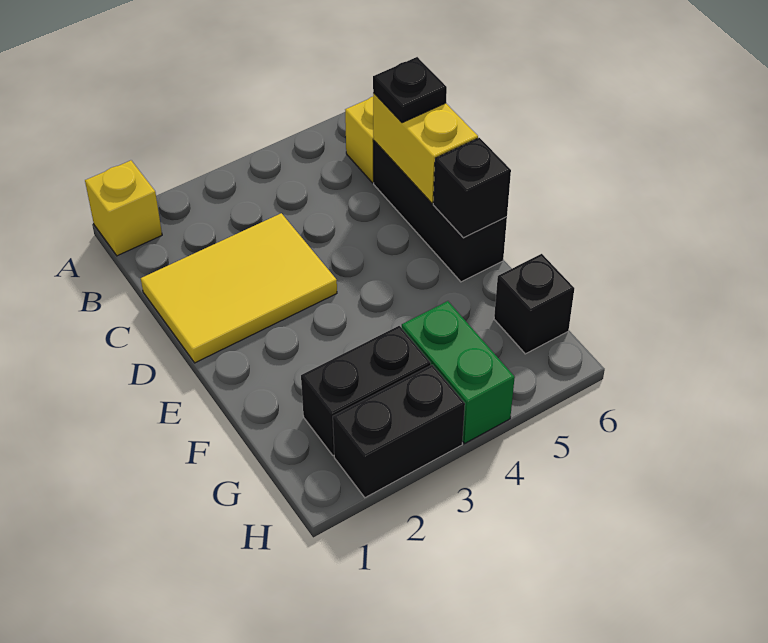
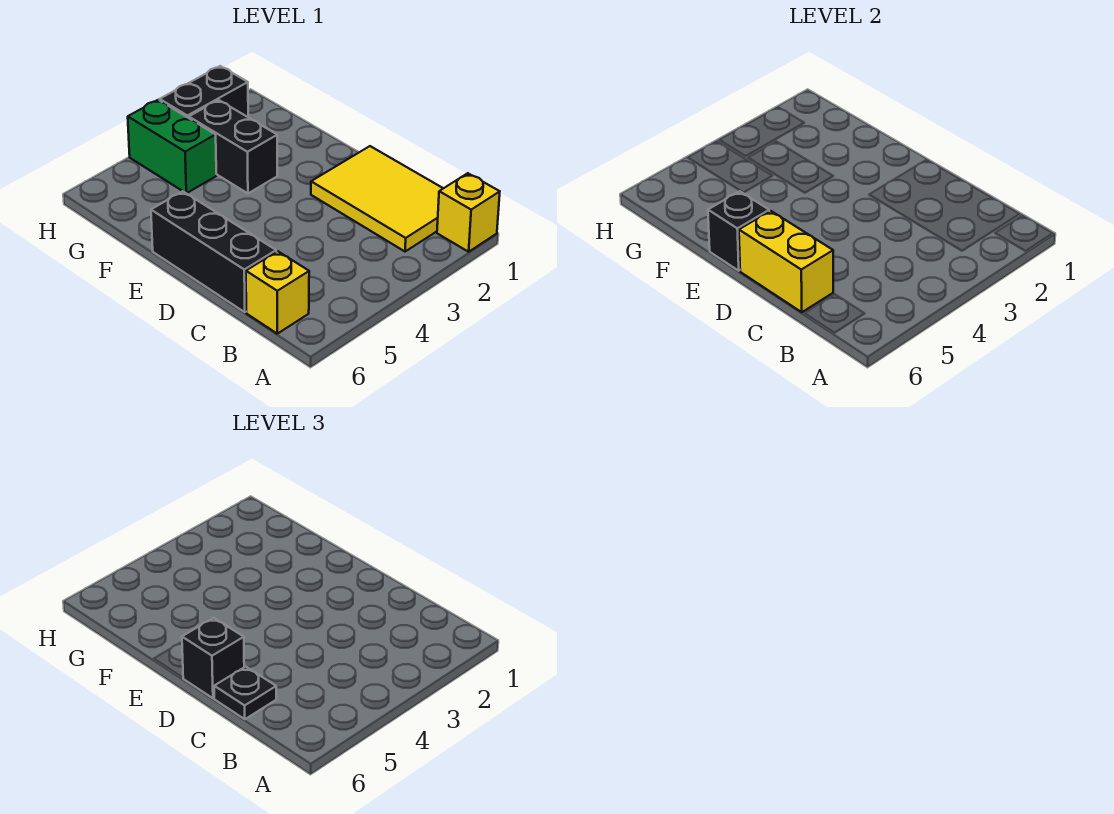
yellow 2x3 tile [141,213,337,363] -> yellow 2x3 tile turned to [311,146,443,252]
black 1x2 brick [301,326,431,456] -> black 1x2 brick turned to [189,100,277,193]
black 1x1 brick [494,254,574,354] -> black 1x1 brick moved to [182,618,244,698]

